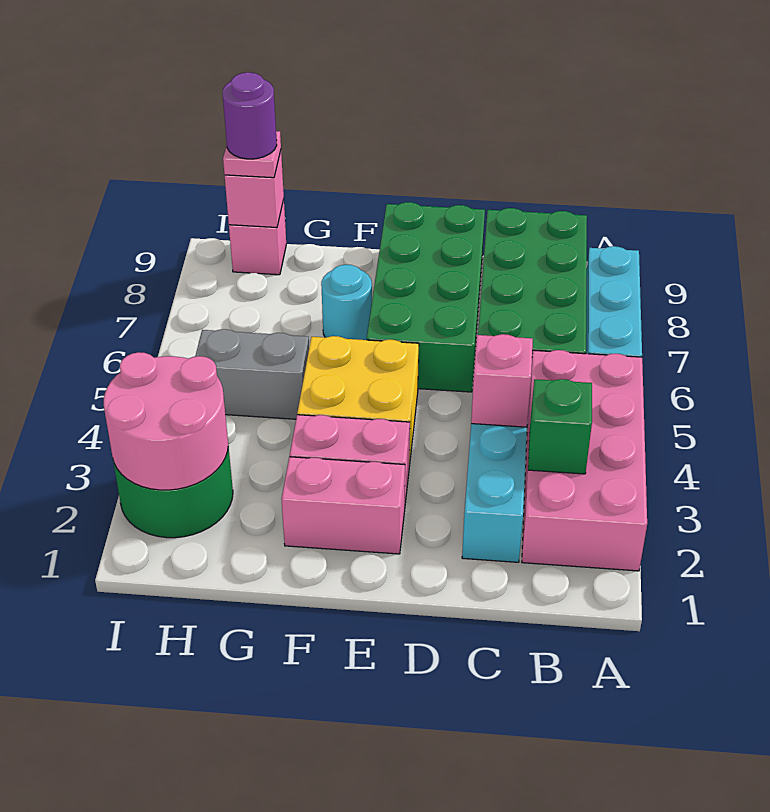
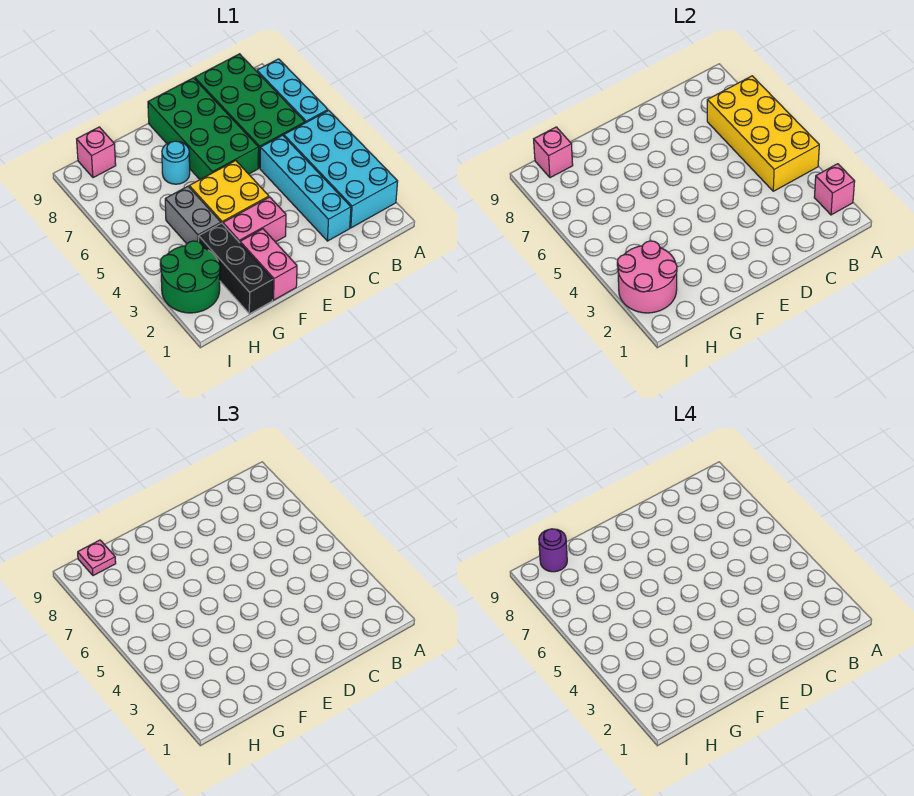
pink 2x4 brick [522,350,647,571] -> cyan 2x4 brick [284,110,398,228]
none -> yellow 2x4 brick [707,76,819,191]
green 1x1 brick [528,379,592,474] -> none
pink 1x1 brick [471,334,533,427] -> pink 1x1 brick moved to [814,164,855,215]
pink 1x2 brick [282,457,405,554] -> pink 1x2 brick turned to [240,229,297,300]
none -> black 1x3 brick [199,223,273,314]
grey 1x2 brick [195,329,309,419] -> grey 1x2 brick turned to [165,186,221,244]

